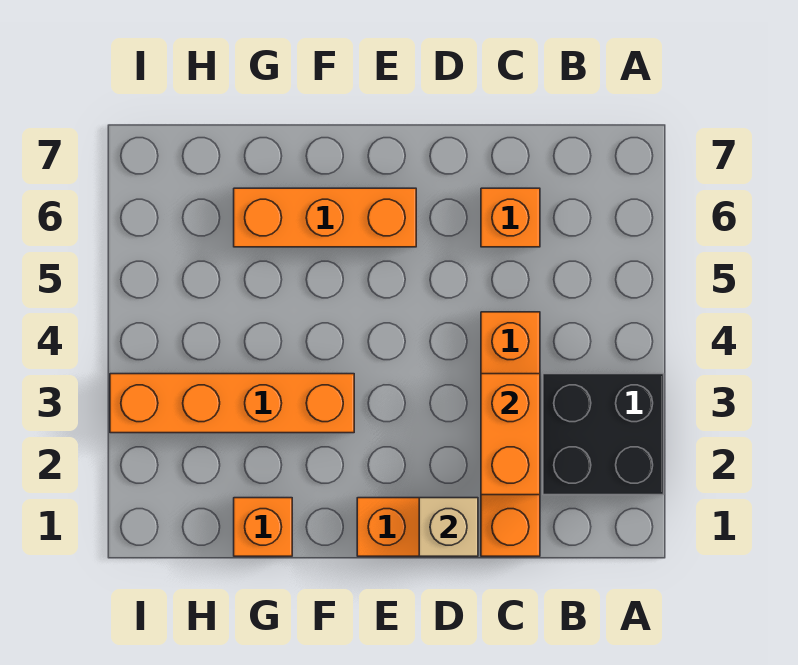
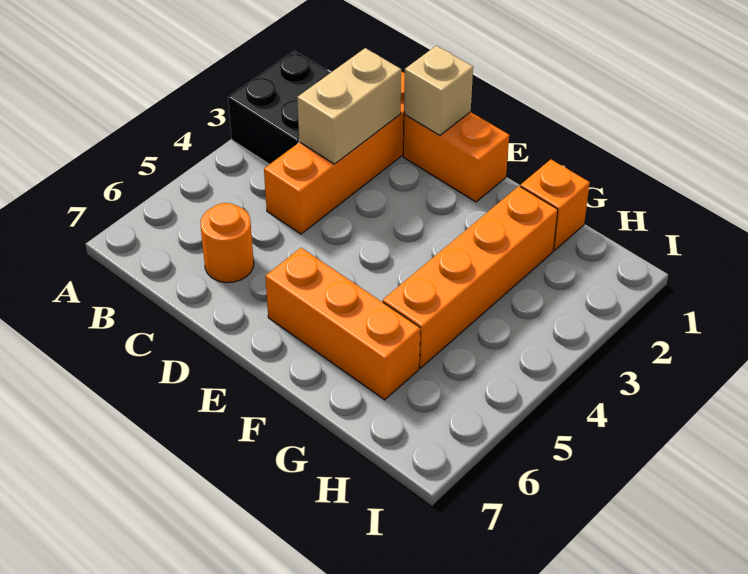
orange 1x2 brick [481,374,540,495] -> tan 1x2 brick [297,48,401,164]
orange 1x1 brick [481,188,540,247] -> orange 1x1 round brick [201,203,254,283]
orange 1x4 brick [110,374,354,433] -> orange 1x4 brick turned to [383,186,558,368]

